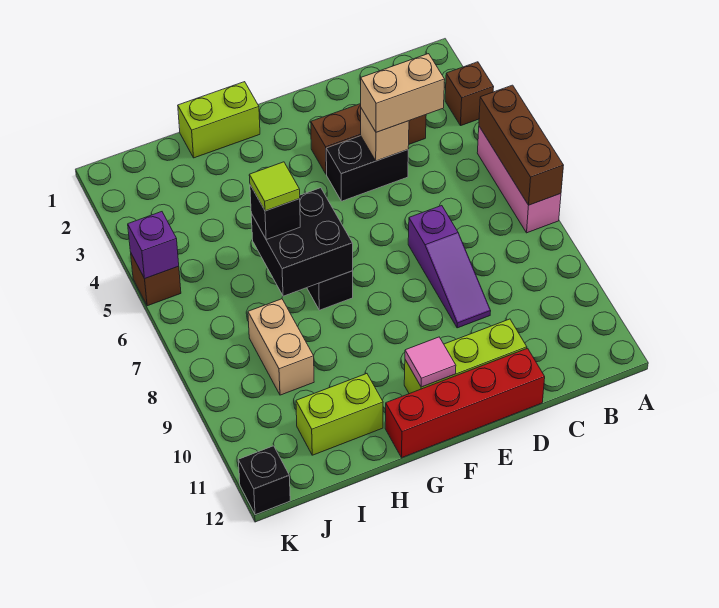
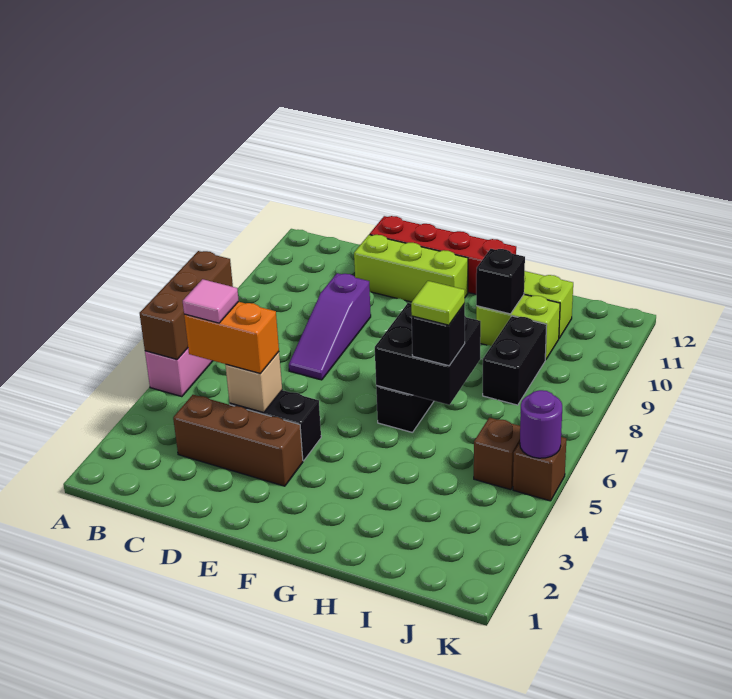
brown 1x1 brick [445,62,494,126] -> brown 1x1 brick moved to [474,418,520,490]
tan 1x2 brick [361,54,445,132] -> orange 1x2 brick [184,302,279,374]
purple 1x3 slope [408,206,491,328] -> purple 1x3 slope turned to [289,273,371,380]
pink 1x1 tile [405,337,456,387] -> pink 1x1 tile moved to [183,279,239,323]
lime 1x2 brick [178,82,260,158] -> lime 1x2 brick moved to [476,295,560,360]
tan 1x2 brick [248,299,314,395] -> black 1x2 brick [483,316,547,405]
purple 1x1 brick [128,212,179,279] -> purple 1x1 round brick [520,390,562,458]
black 1x1 brick [238,446,290,515] -> black 1x1 brick moved to [476,249,525,314]

